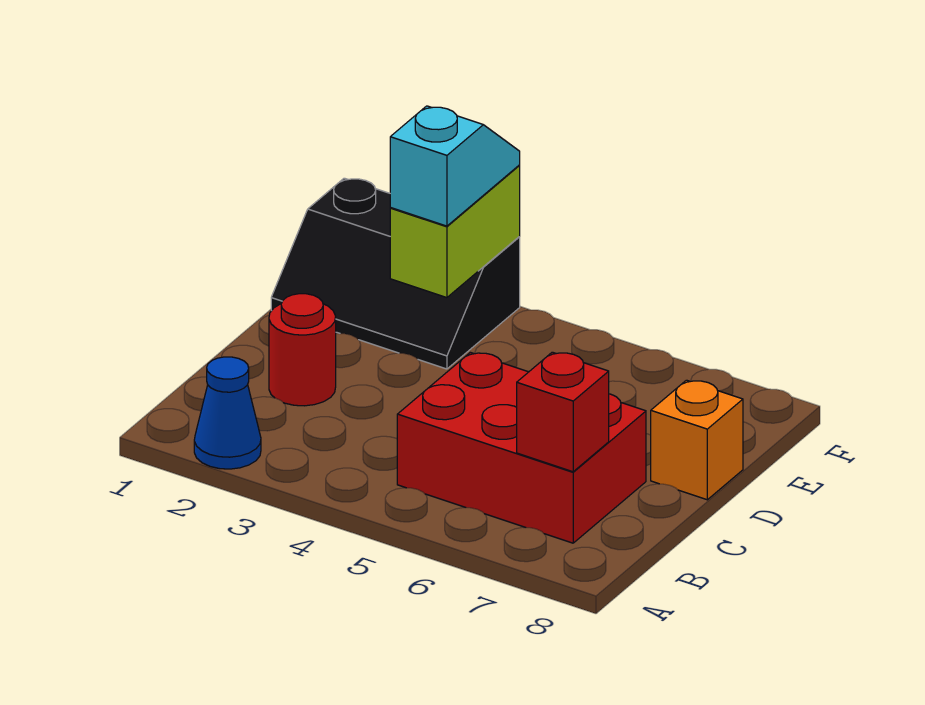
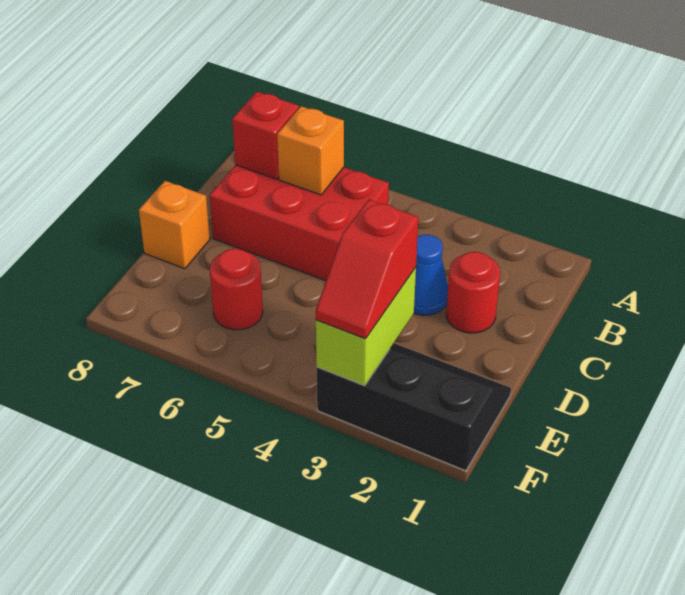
blue 1x1 cone [194,357,261,469] -> blue 1x1 cone moved to [414,235,448,315]
none -> orange 1x1 brick [277,106,344,195]
cyan 1x2 slope [390,106,520,226] -> red 1x2 slope [316,200,418,339]
none -> red 1x1 round brick [210,249,263,330]

